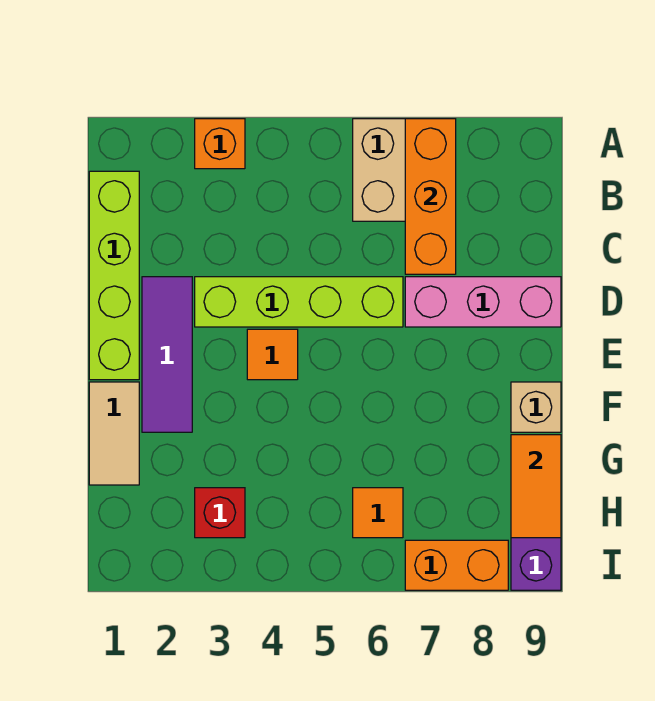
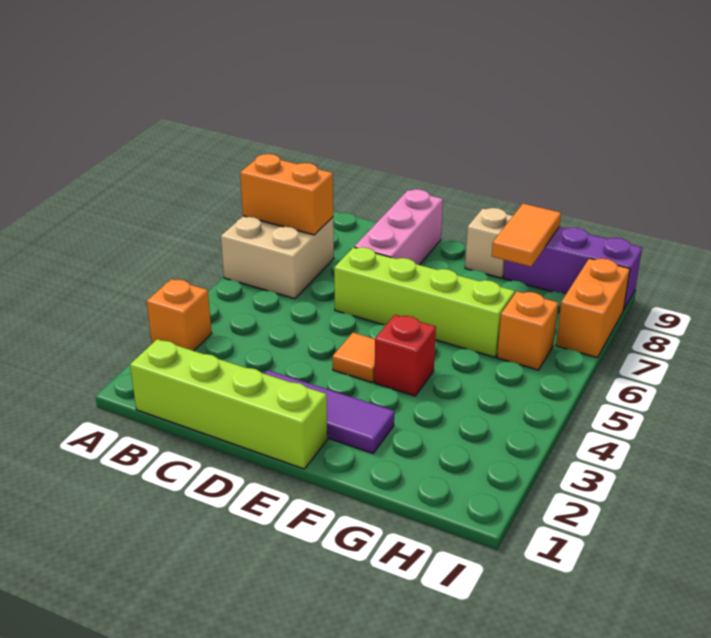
orange 1x3 brick [405,119,456,274] -> orange 1x2 brick [240,154,333,235]
lime 1x4 brick [195,277,403,327] -> lime 1x4 brick turned to [334,247,515,357]
tan 1x2 tile [89,382,139,485] -> none
orange 1x2 tile [511,435,561,538] -> orange 1x2 tile turned to [492,203,561,267]
red 1x1 brick [195,488,245,538] -> red 1x1 brick moved to [375,315,436,396]
orange 1x1 tile [353,488,403,538] -> orange 1x1 brick [497,291,558,370]

